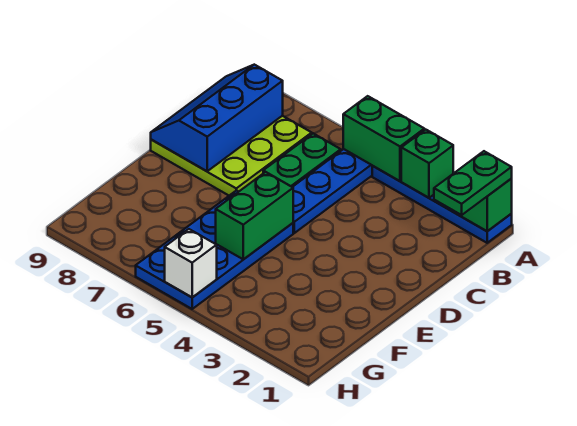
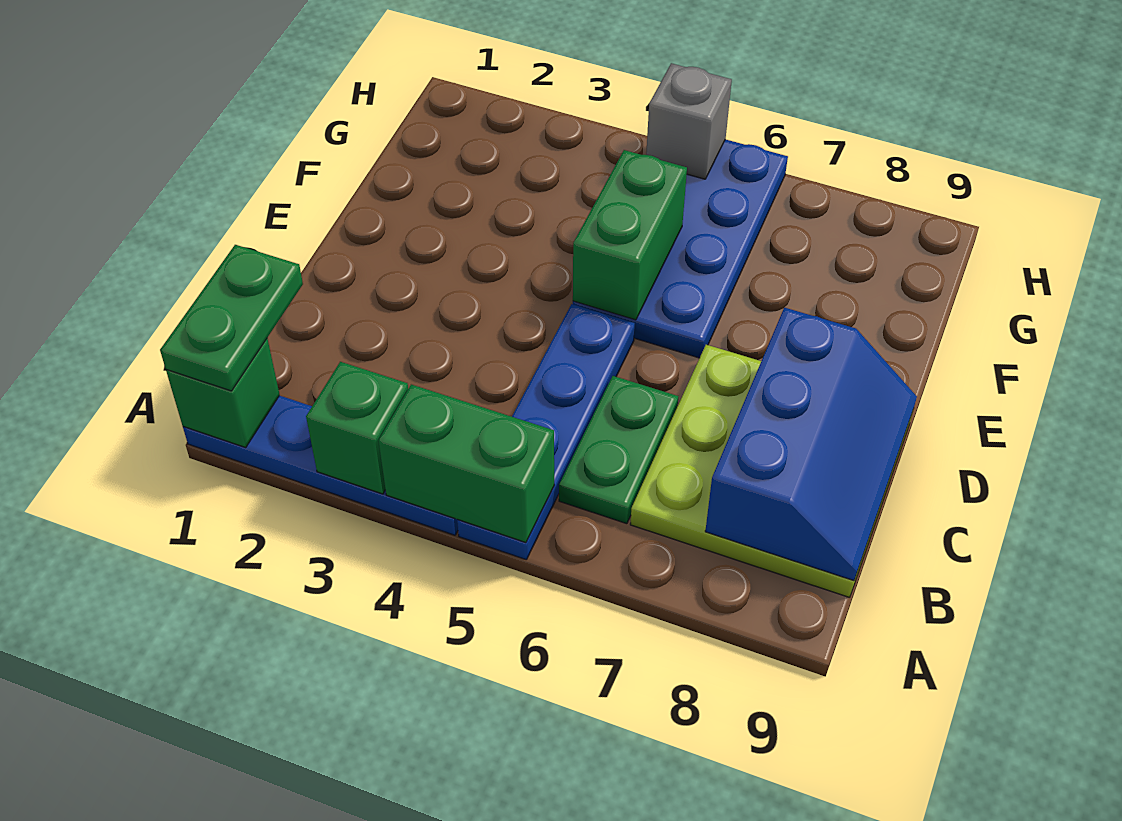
white 1x1 brick [165,229,217,297] -> grey 1x1 brick [646,63,732,179]

